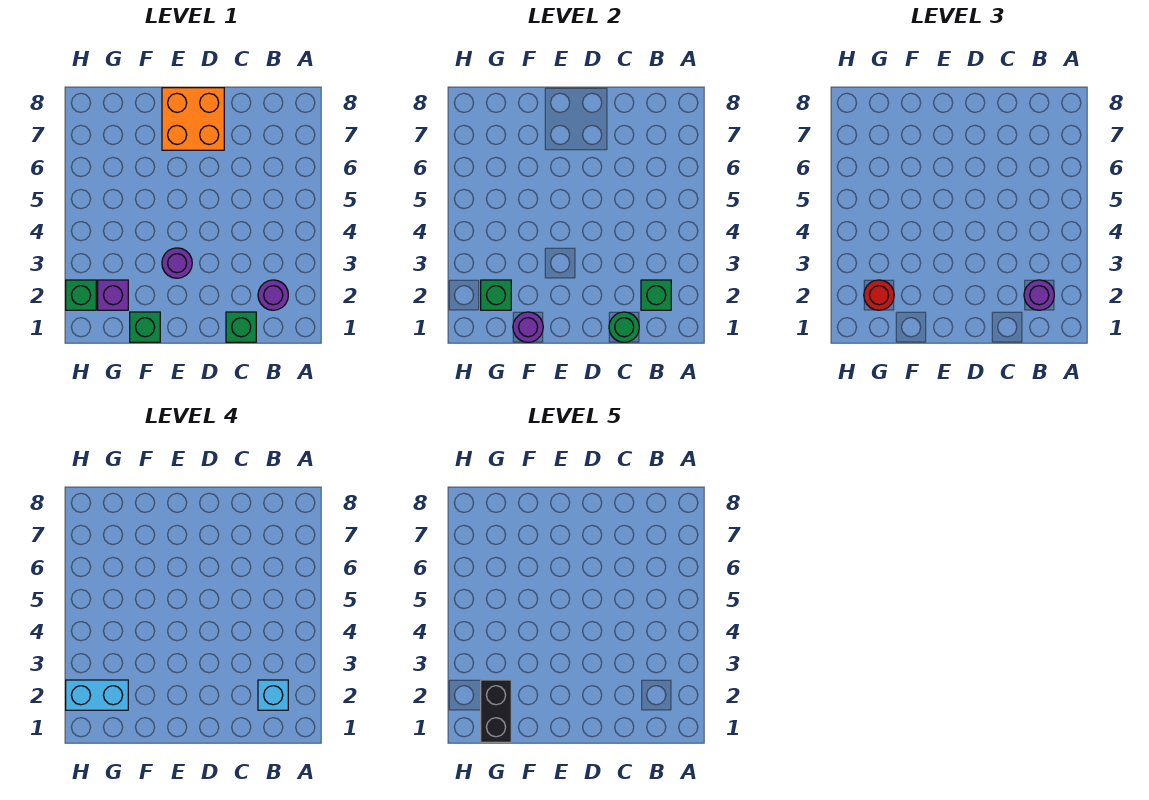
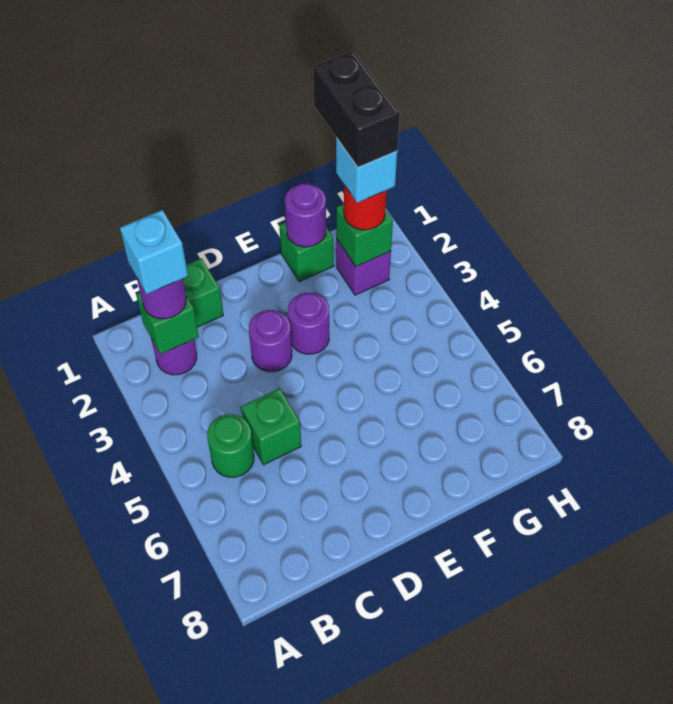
green 1x1 round brick [609,312,639,342] -> green 1x1 round brick moved to [207,414,254,477]
none -> purple 1x1 round brick [249,310,292,372]
orange 2x2 brick [162,88,224,150] -> none
cyan 1x2 brick [66,680,128,710] -> cyan 1x1 brick [336,138,397,203]
green 1x1 brick [66,280,96,310] -> green 1x1 brick moved to [241,388,301,465]

